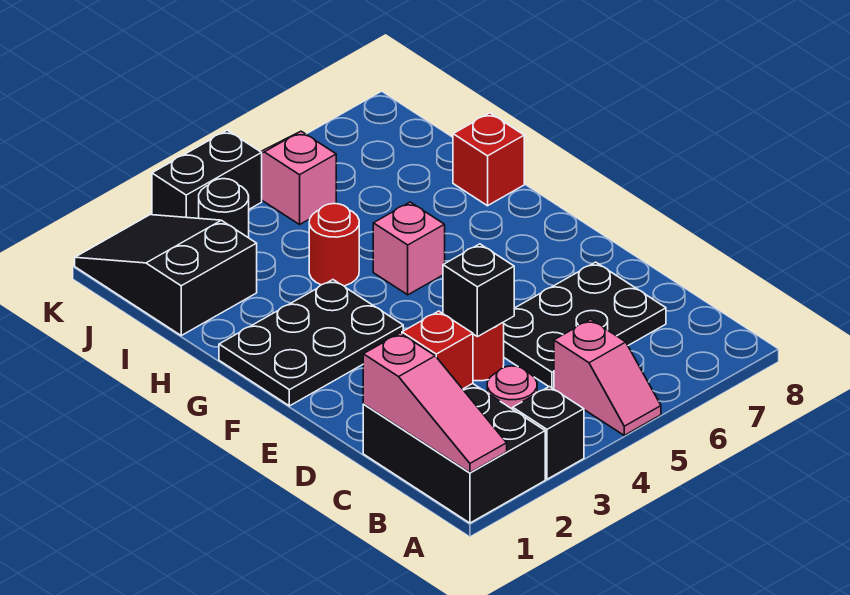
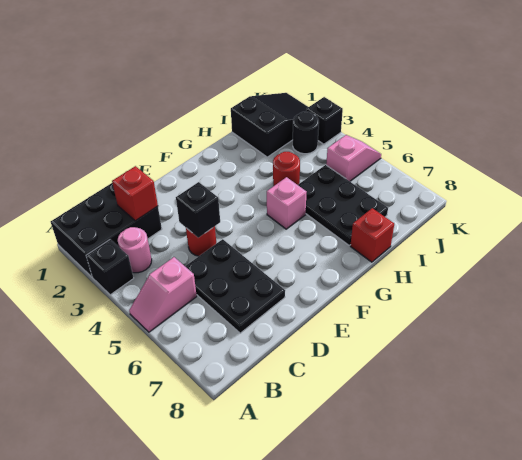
pink 1x3 slope [363,333,507,473] -> none
black 2x3 plate [219,280,403,406] -> black 2x3 plate moved to [298,165,388,245]
black 1x2 brick [152,130,262,218] -> black 1x1 brick [306,97,343,144]

